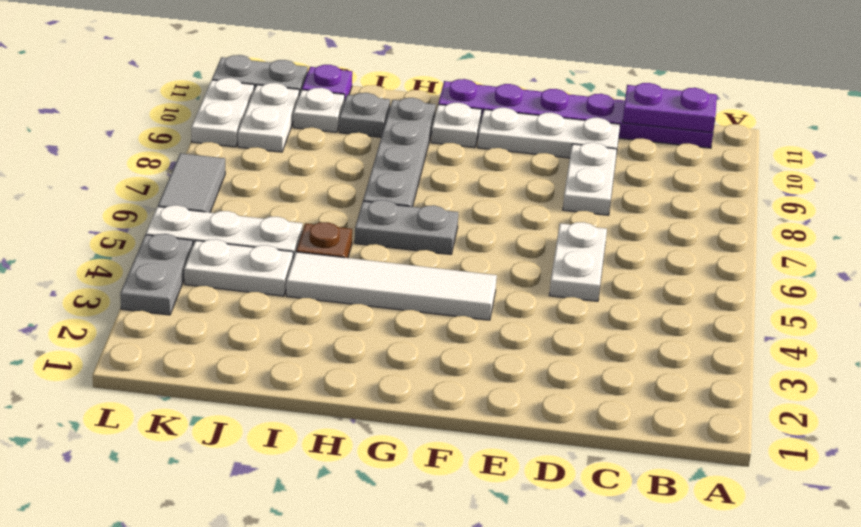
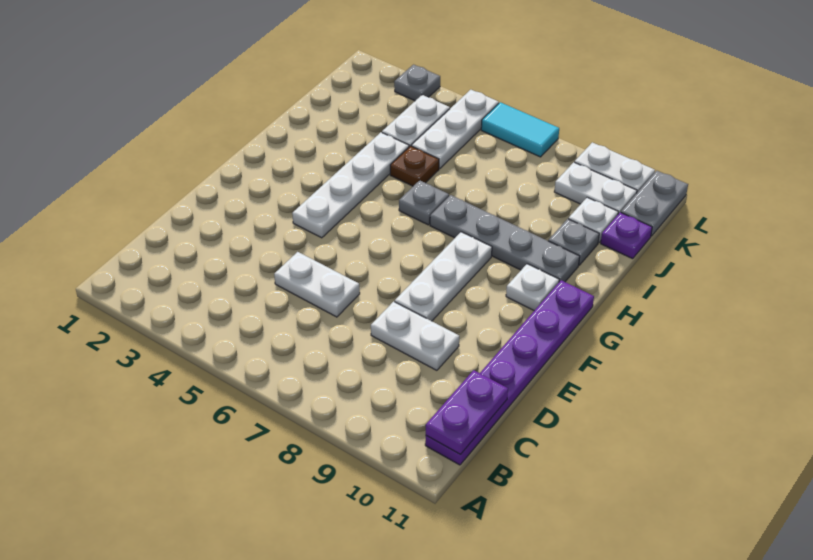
white 1x3 plate [478,108,620,158] -> white 1x3 plate moved to [395,232,492,321]
white 1x4 tile [286,252,497,320] -> white 1x4 plate [292,132,409,238]
grey 1x2 plate [355,200,458,254] -> grey 1x1 plate [399,180,449,225]
grey 1x2 plate [120,234,193,315] -> grey 1x1 plate [394,65,440,101]
grey 1x2 tile [158,153,225,212] -> cyan 1x2 tile [481,102,559,157]

